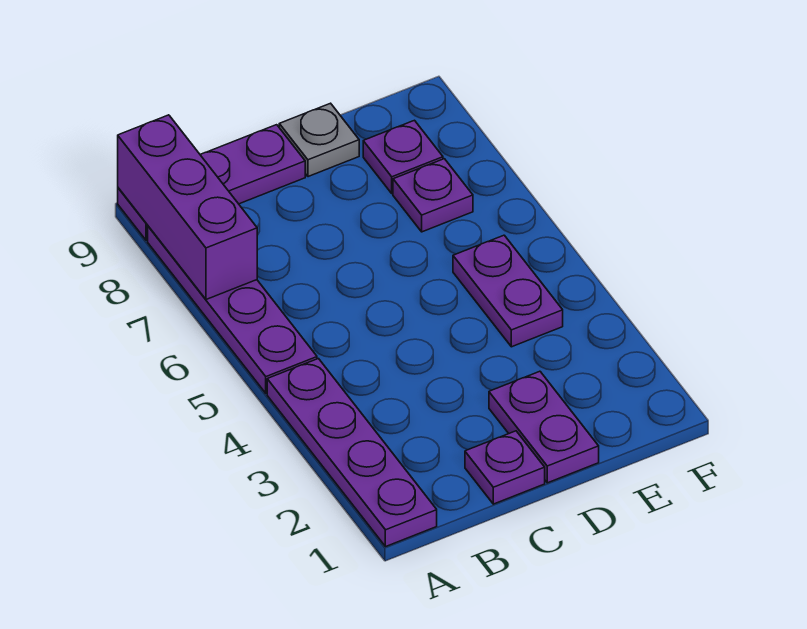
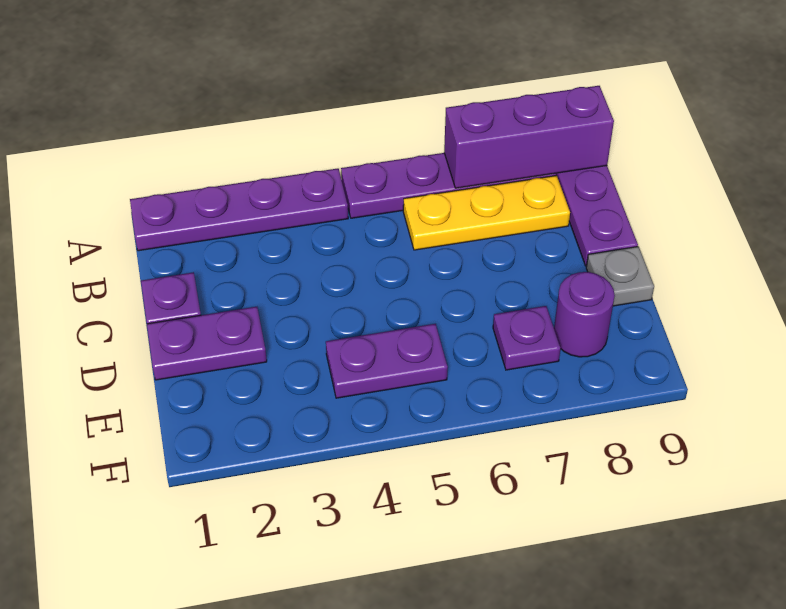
none -> yellow 1x3 plate [403,176,570,250]
purple 1x1 plate [363,120,443,194] -> purple 1x1 round brick [554,272,615,357]

